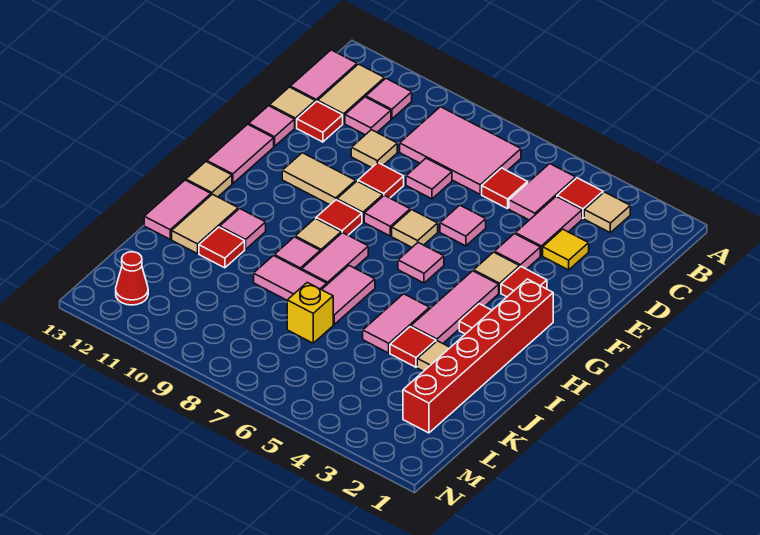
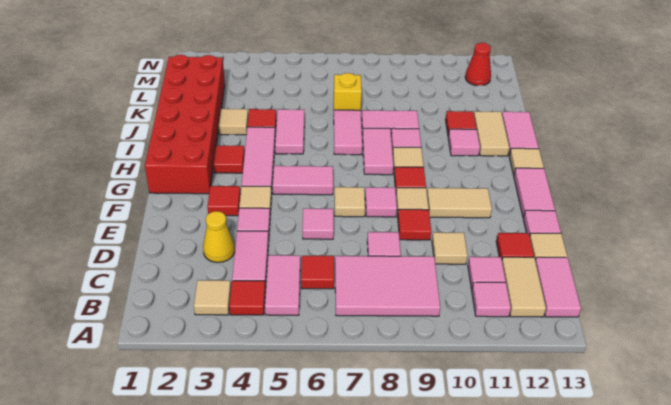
yellow 1x1 tile [543,229,589,270] -> yellow 1x1 cone [203,211,235,262]
red 1x6 brick [403,279,553,433] -> red 2x6 brick [145,55,225,194]
pink 1x1 tile [398,243,444,283] -> pink 1x2 tile [273,166,333,195]

